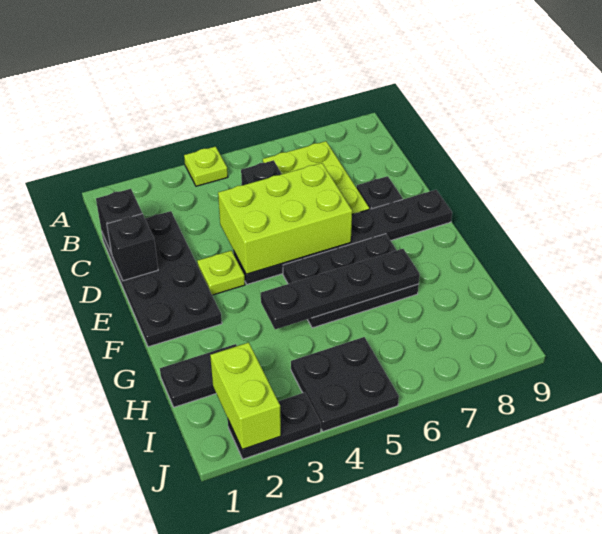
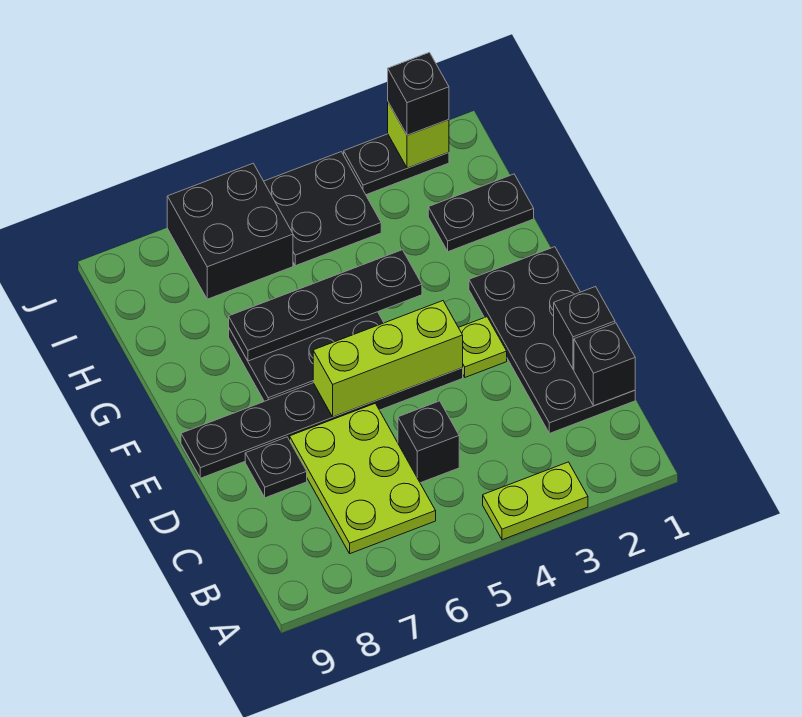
lime 1x1 plate [184,147,228,186] -> lime 1x2 plate [483,462,588,540]
lime 2x3 brick [218,163,352,274] -> lime 1x3 brick [313,301,463,417]
lime 1x2 brick [210,342,281,449] -> lime 1x1 brick [388,102,449,168]
none -> black 2x2 brick [167,164,293,299]
none -> black 1x1 brick [388,52,449,135]

